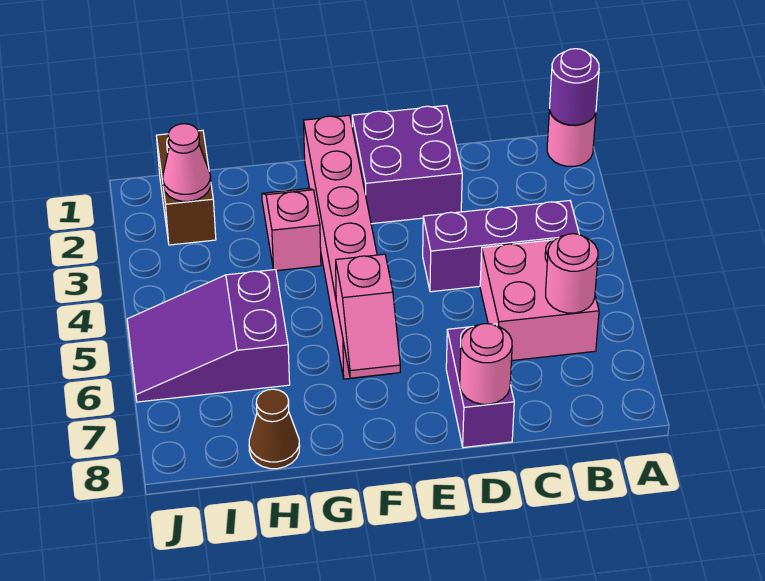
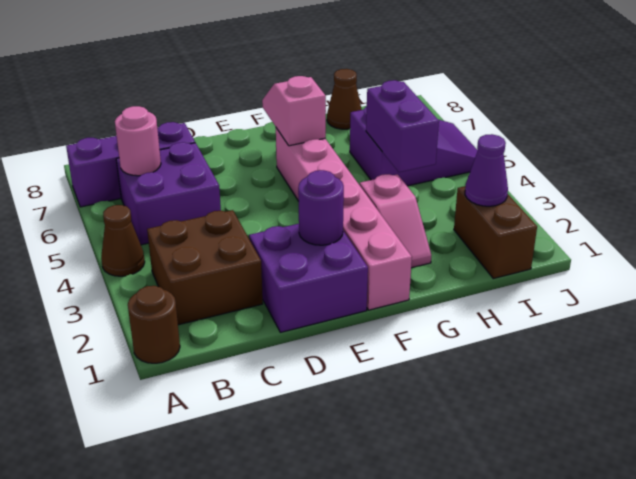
pink 1x1 round brick [547,109,596,166] -> brown 1x1 round brick [128,286,180,363]
purple 1x1 round brick [550,49,599,125] -> purple 1x1 round brick moved to [298,170,344,245]
none -> brown 1x1 cone [101,205,145,276]
none -> brown 2x2 brick [147,210,263,325]
purple 1x3 brick [423,201,579,292] -> purple 1x3 brick moved to [66,122,195,207]
pink 2x2 brick [480,240,599,361] -> purple 2x2 brick [116,142,221,245]
purple 1x2 brick [446,324,514,448] -> purple 1x2 brick moved to [366,80,439,172]
pink 1x1 round brick [460,324,512,404] -> none
pink 1x1 cone [163,124,211,201] -> purple 1x1 cone [465,134,508,206]

